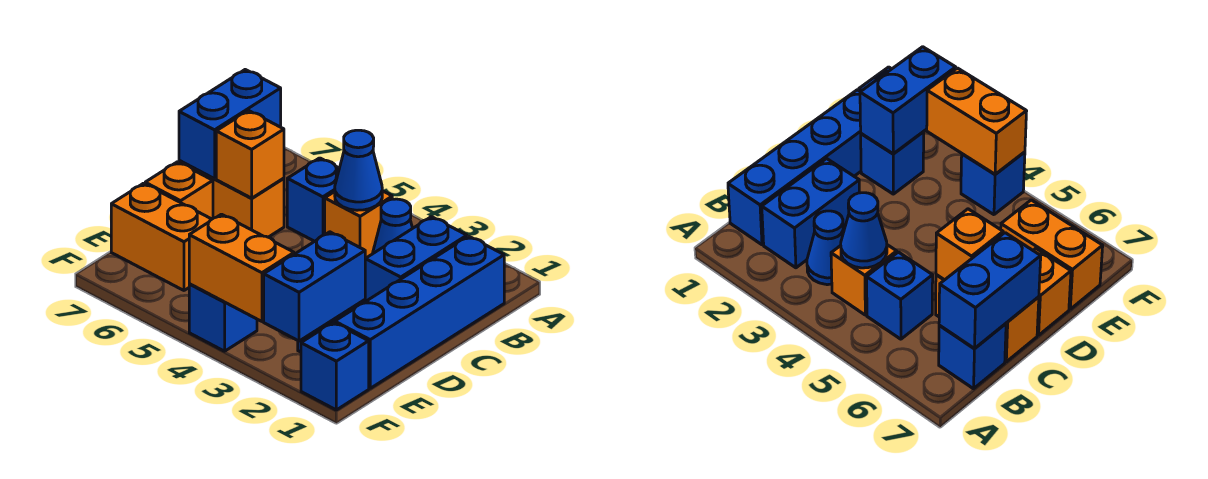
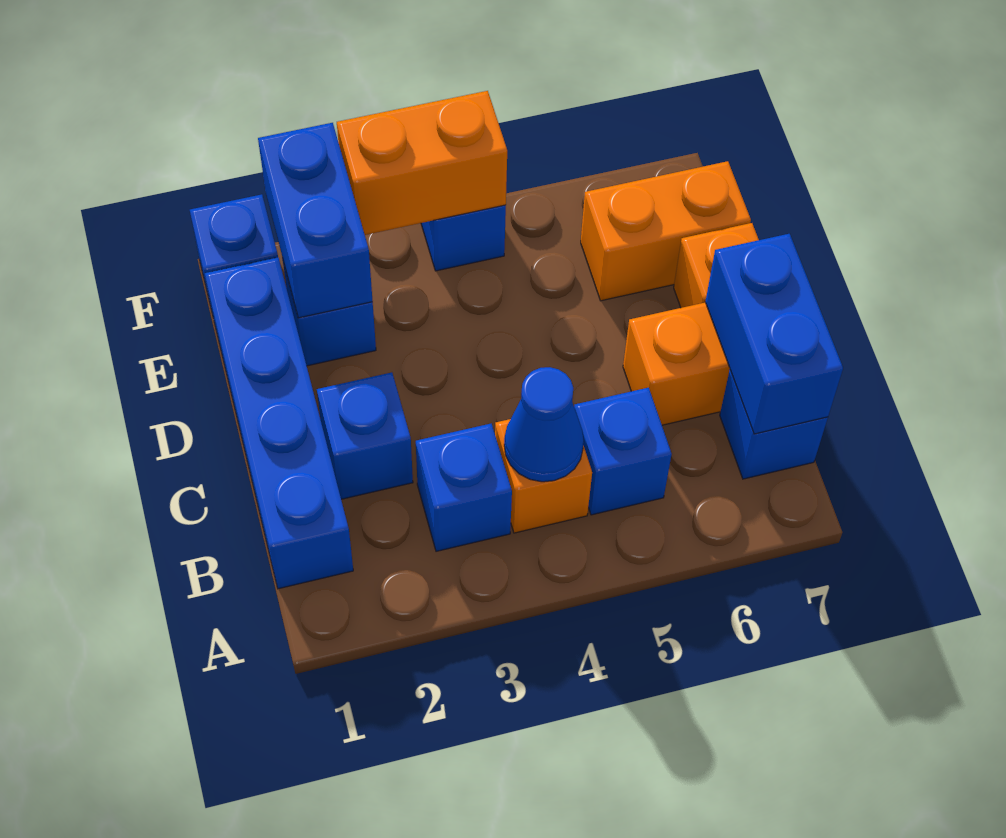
blue 1x2 brick [365,217,467,302] -> blue 1x1 brick [317,372,413,499]
blue 1x1 cone [373,199,413,253] -> blue 1x1 brick [416,424,512,551]
orange 1x1 brick [216,111,284,198] -> none

